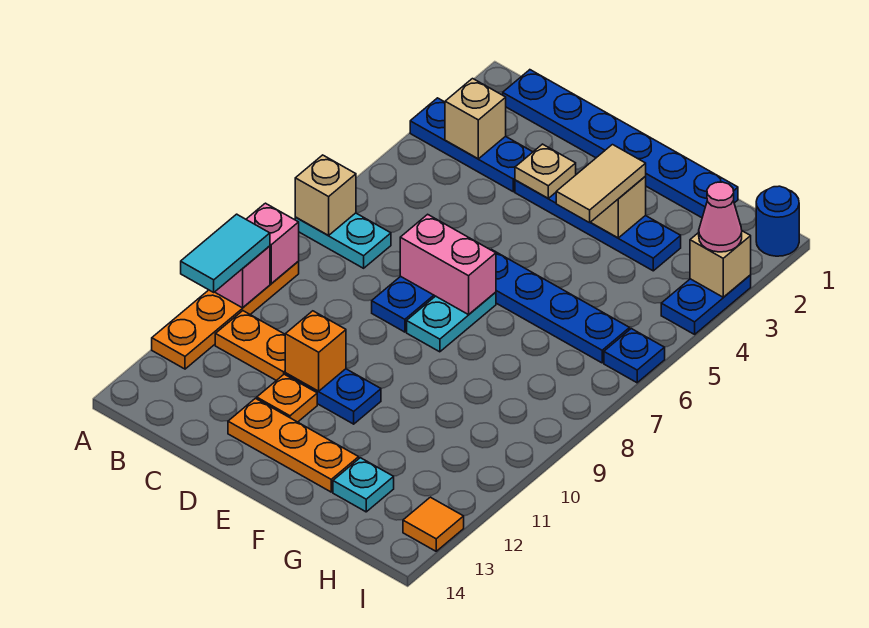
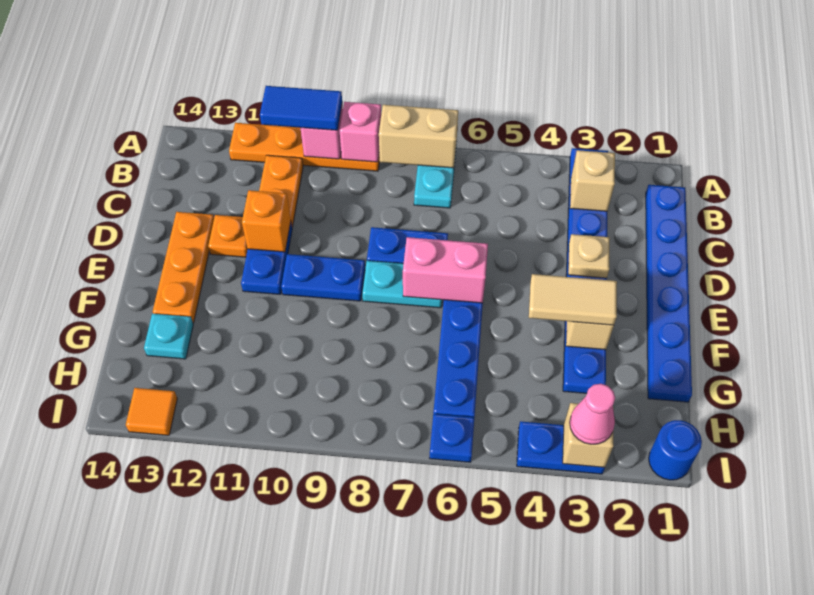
tan 1x1 brick [295,155,356,236] -> tan 1x2 brick [379,105,458,168]
cyan 1x2 tile [181,214,270,292] -> blue 1x2 tile [260,86,342,130]
pink 1x2 brick [400,214,496,315] -> pink 1x2 brick turned to [403,237,488,303]
none -> blue 1x2 plate [281,254,365,301]

